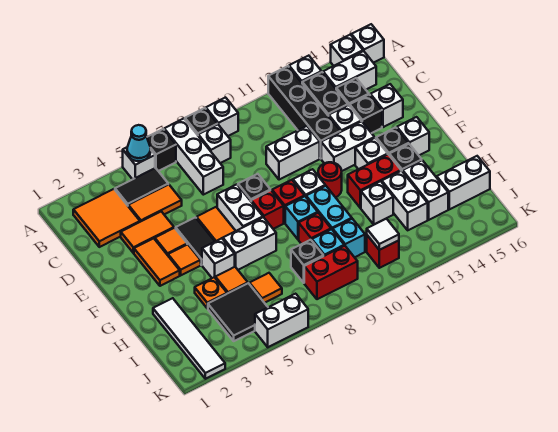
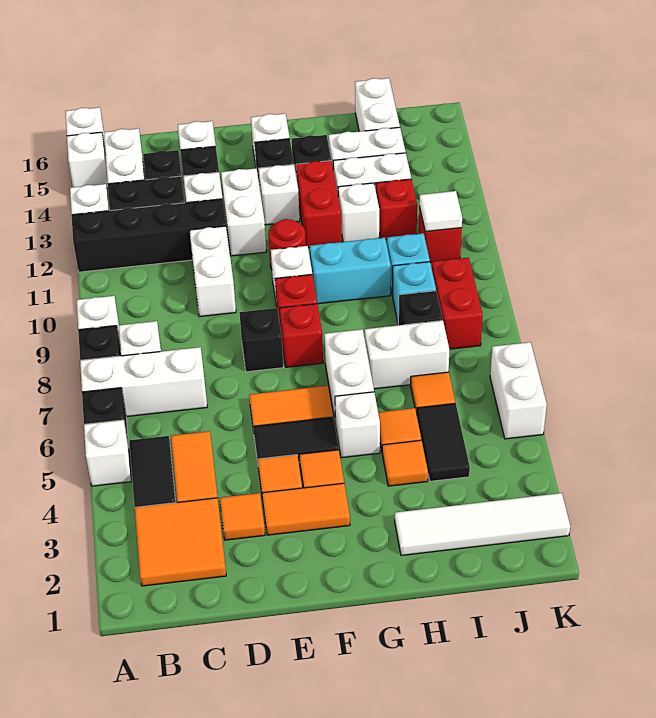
cyan 1x1 cone [127,125,151,161] -> none
orange 1x2 tile [121,211,174,253] -> orange 1x1 tile [220,493,265,540]
white 1x2 brick [217,184,263,231] -> white 1x2 brick moved to [365,321,450,389]
cyan 1x1 brick [285,196,318,239] -> none
orange 1x1 plate [195,277,227,308] -> orange 1x1 tile [382,440,428,486]
red 1x1 brick [299,213,331,244] -> red 1x1 brick moved to [376,179,417,239]
black 2x2 tile [208,283,268,341] -> black 1x2 tile [417,403,470,481]

